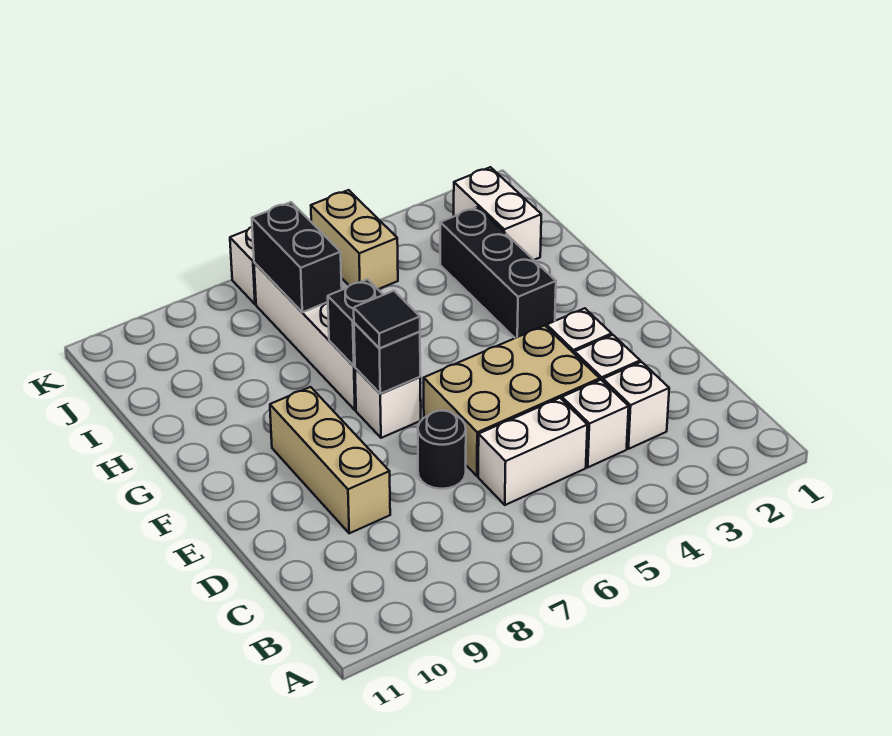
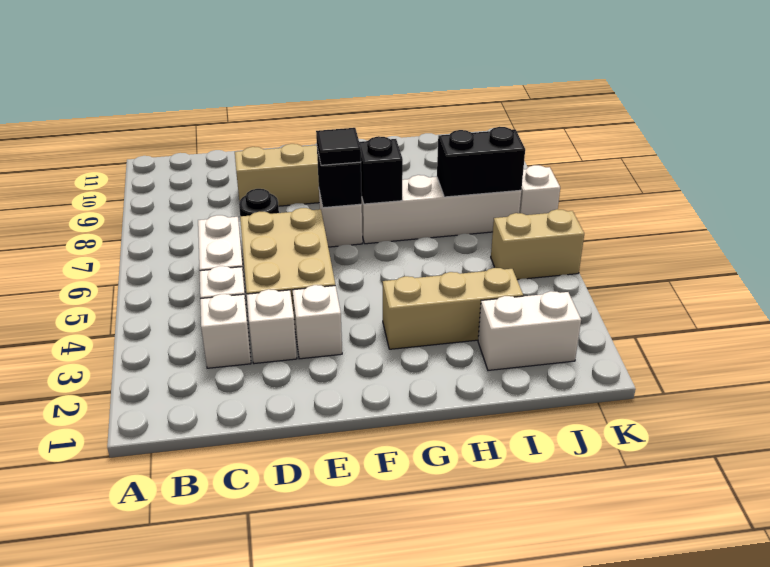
black 1x3 brick [440,207,556,338] -> tan 1x3 brick [383,268,523,349]

